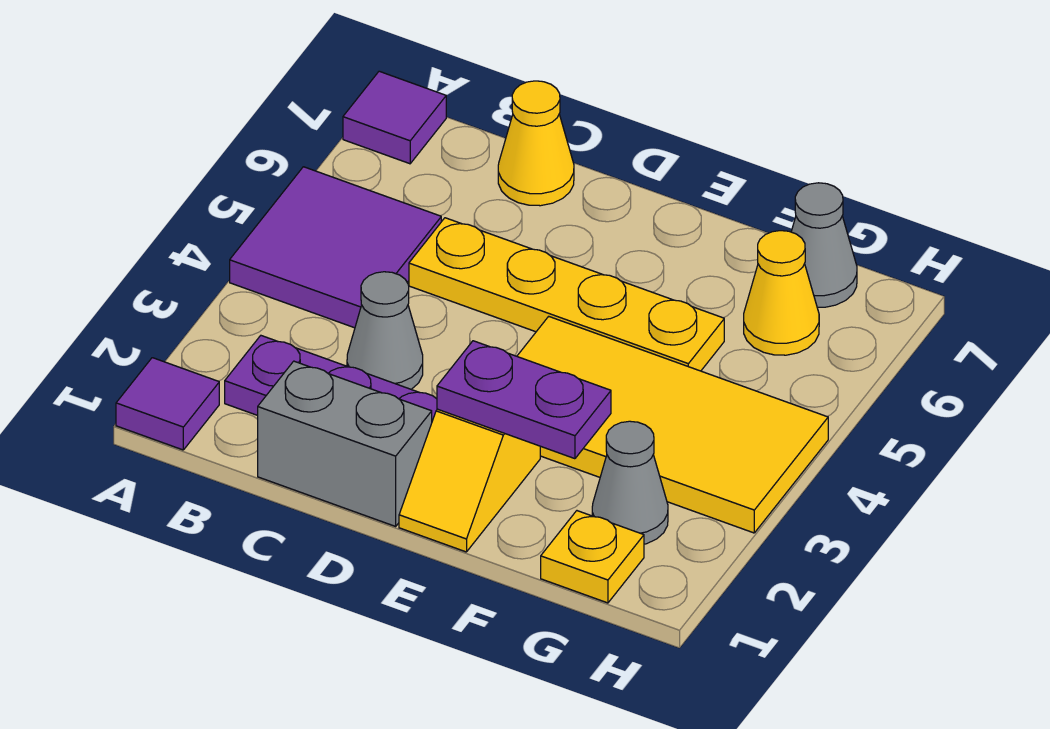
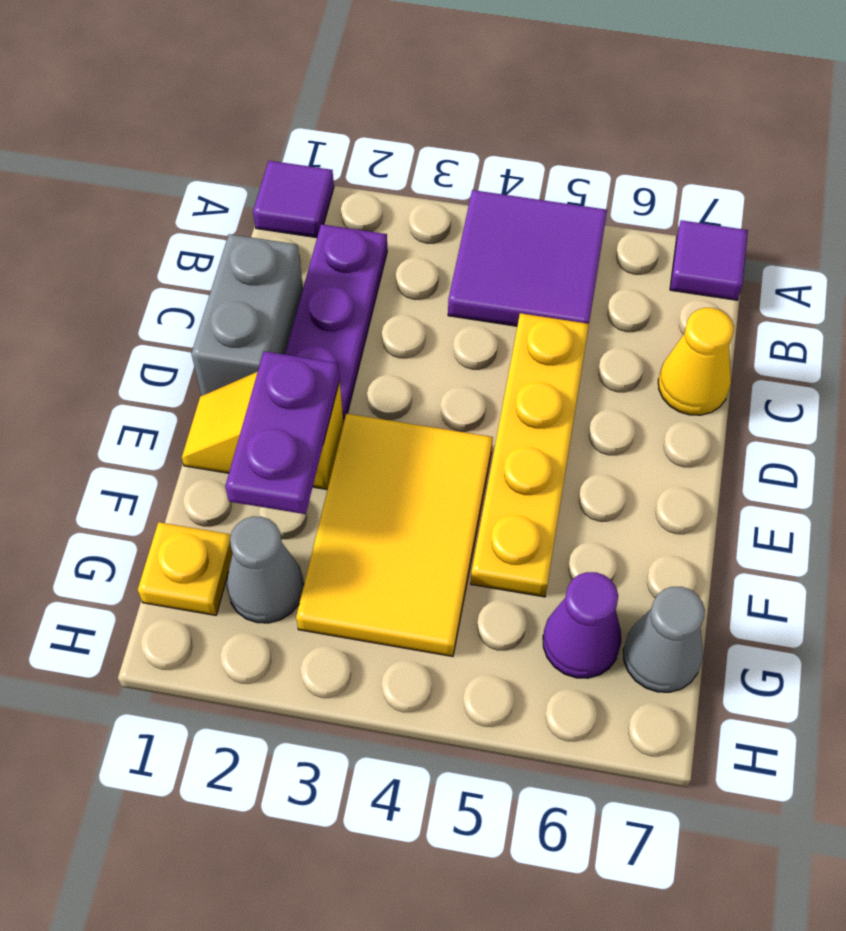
grey 1x1 cone [347,272,423,389] -> none
yellow 2x4 tile [517,316,828,533] -> yellow 2x3 tile [296,414,493,656]
yellow 1x1 cone [744,231,819,355] -> purple 1x1 cone [543,572,621,678]

